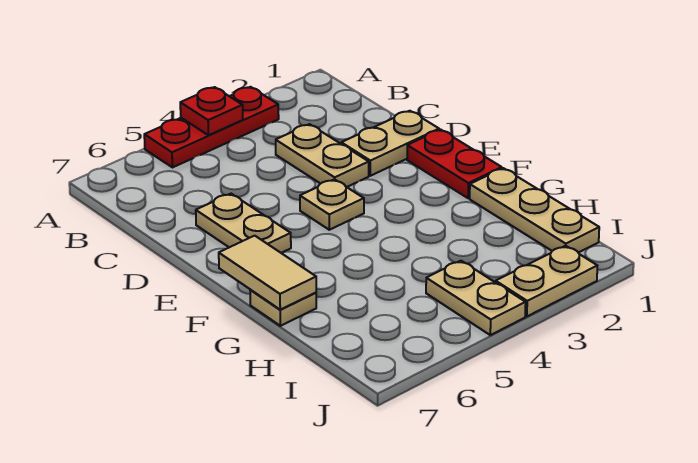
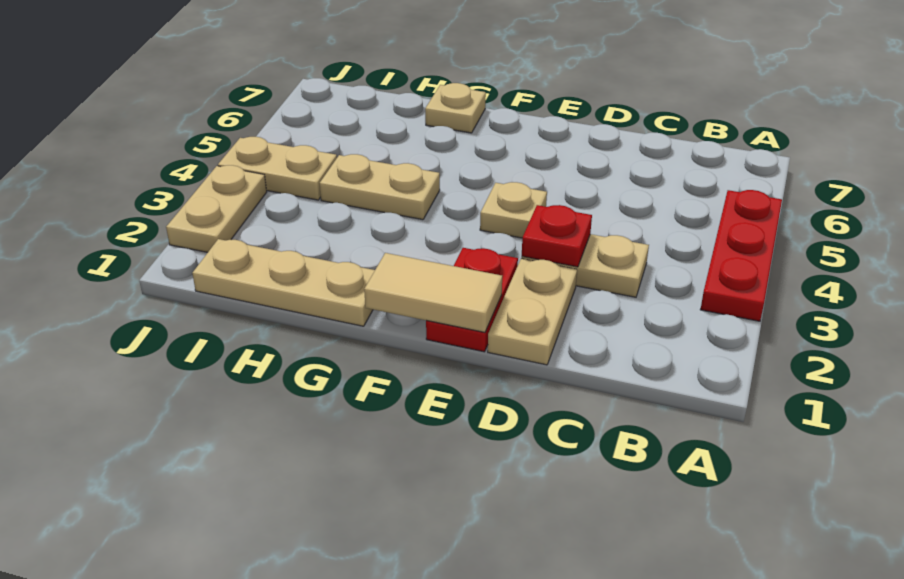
red 1x1 plate [180,87,243,135] -> red 1x1 plate moved to [522,205,592,267]
tan 1x2 plate [196,194,291,253] -> tan 1x2 plate moved to [320,154,440,220]
red 1x2 plate [407,130,502,198] -> red 1x2 plate turned to [426,248,518,352]
tan 1x2 tile [219,236,316,310] -> tan 1x2 tile moved to [364,253,502,332]

